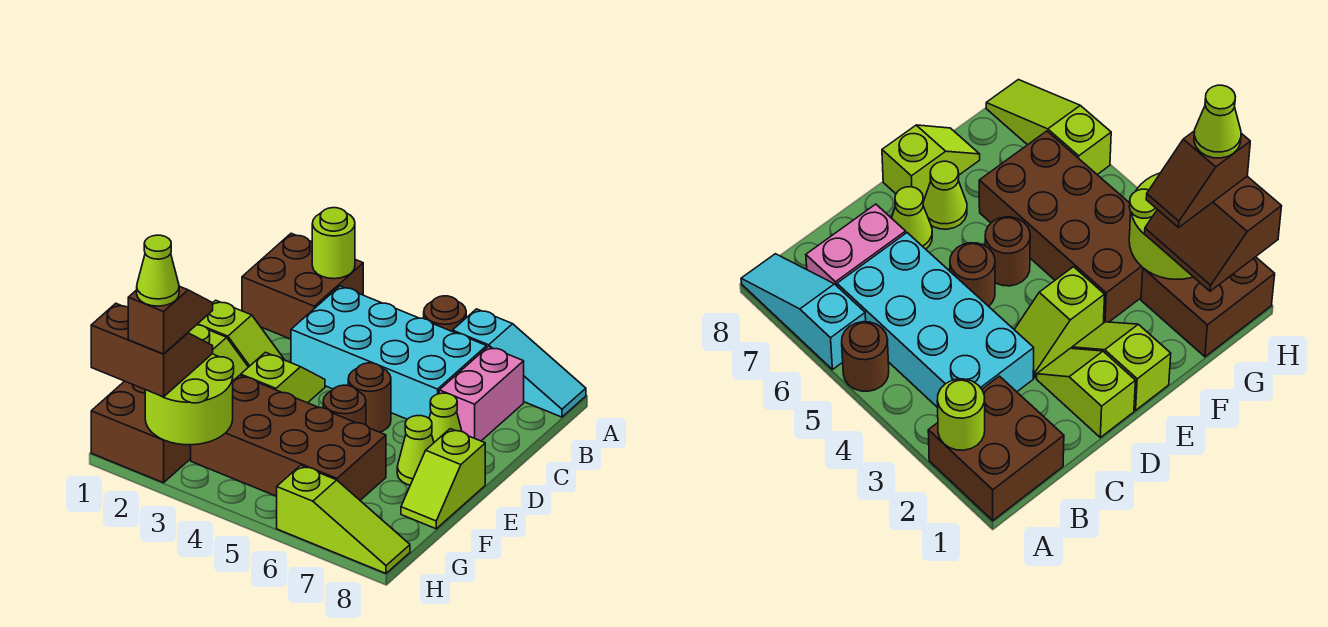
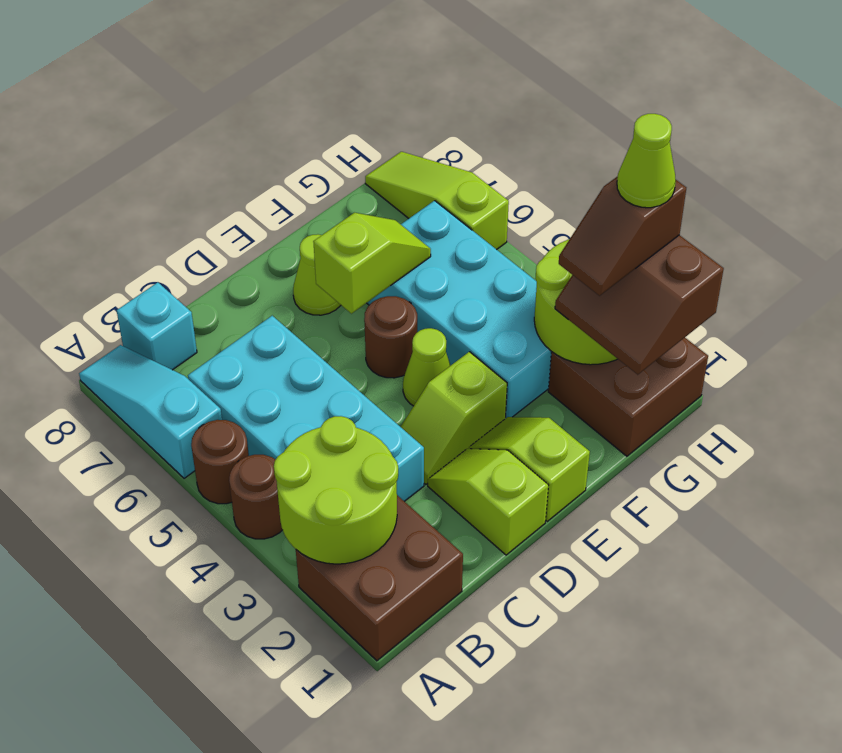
lime 1x1 round brick [312,208,355,279] -> lime 2x2 round brick [274,416,398,564]
pink 1x2 brick [439,347,524,441] -> none
none -> cyan 1x1 brick [117,282,197,370]
brown 1x1 round brick [348,363,391,432] -> brown 1x1 round brick moved to [229,455,282,539]
lime 1x1 cone [429,393,462,442] -> lime 1x1 cone moved to [403,328,451,406]
lime 1x2 slope [401,429,485,529] -> lime 1x2 slope moved to [313,213,431,314]
brown 2x4 brick [191,375,386,500] -> cyan 2x4 brick [367,201,552,419]

